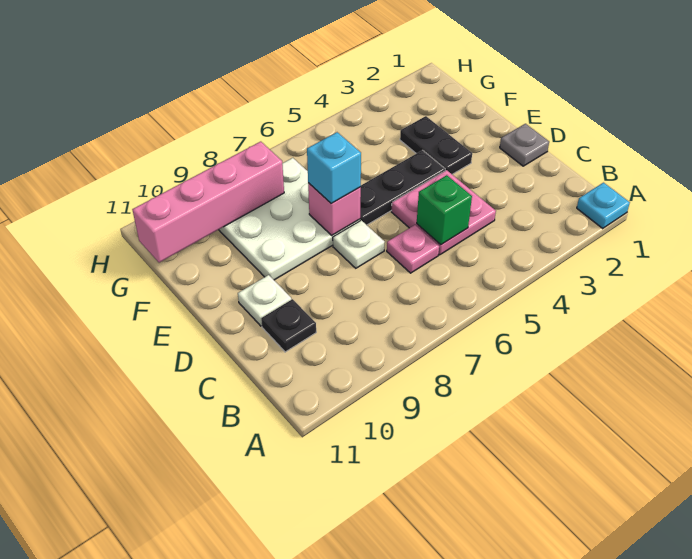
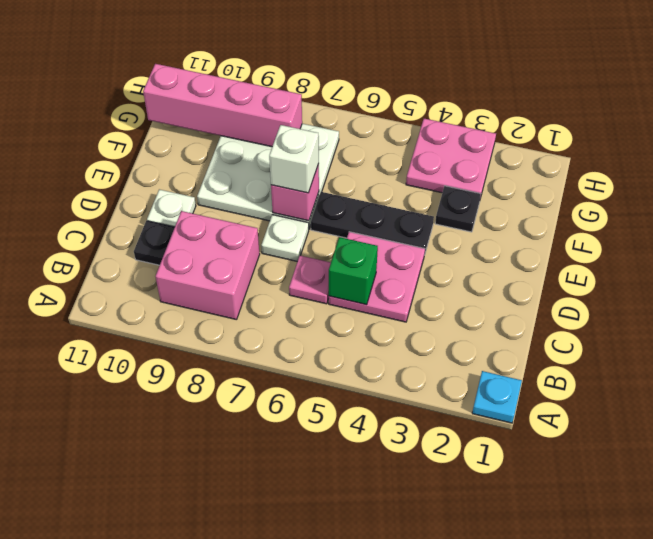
none -> pink 2x2 brick [155,211,260,320]
grey 1x1 plate [500,124,549,166] -> none
black 1x2 plate [400,116,472,174] -> black 1x1 plate [435,186,481,232]
cyan 1x1 brick [307,132,361,204] -> white 1x1 brick [269,125,319,193]
none -> pink 2x2 plate [406,119,496,198]

